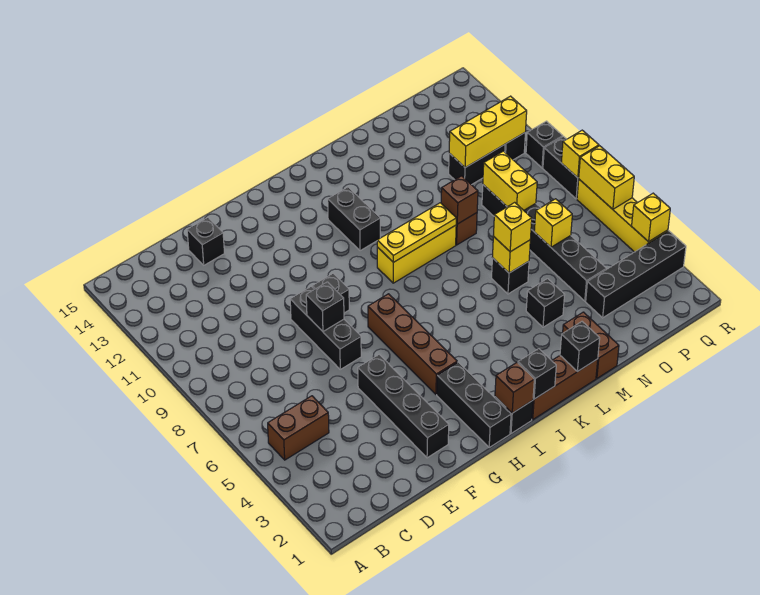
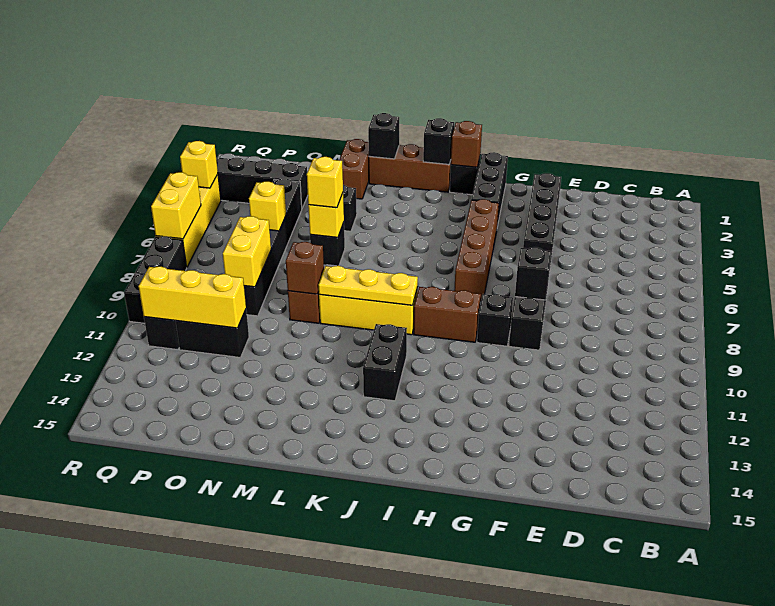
brown 1x2 brick [268,396,329,460] -> brown 1x2 brick moved to [414,287,481,342]
black 1x1 brick [187,218,224,265] -> none
yellow 1x1 brick [561,130,599,178] -> none

